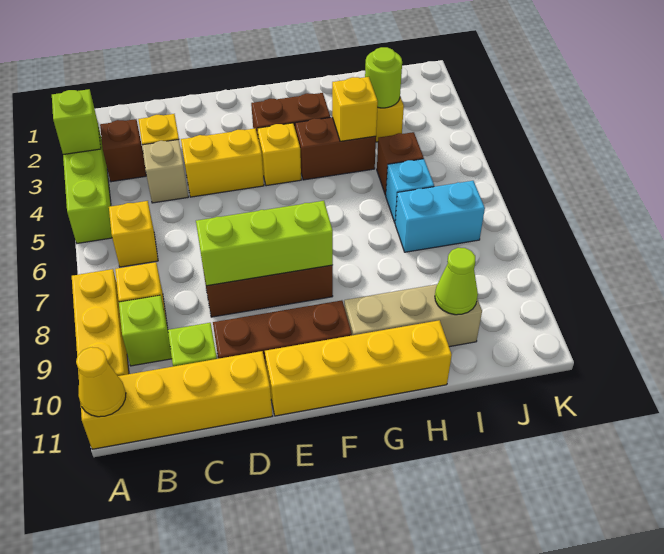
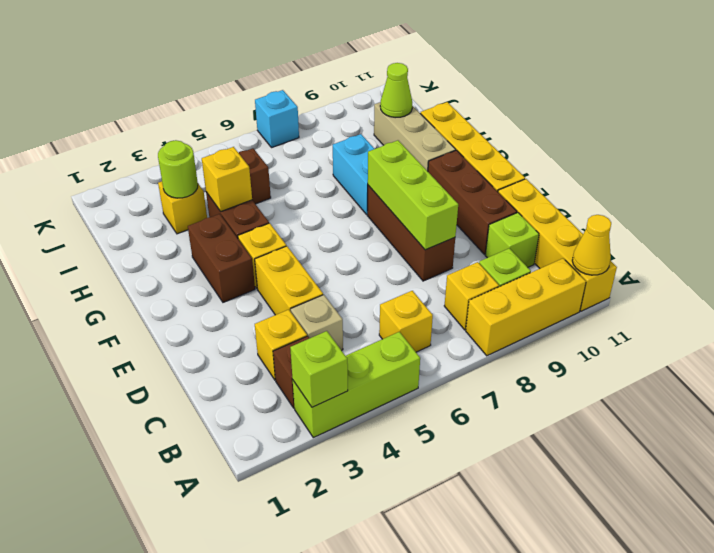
cyan 1x1 brick [386,159,434,222] -> cyan 1x1 brick moved to [255,90,299,148]
cyan 1x2 brick [395,181,485,252] -> cyan 1x2 brick moved to [333,134,374,215]

